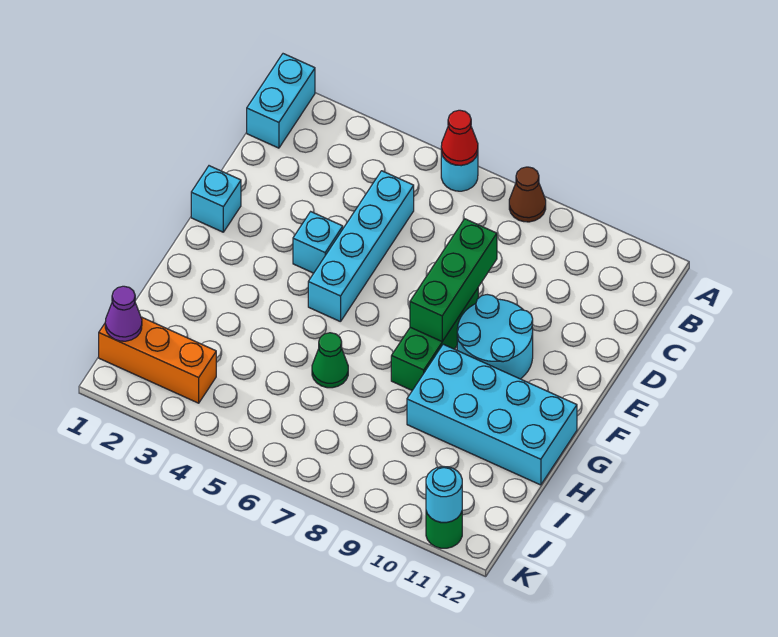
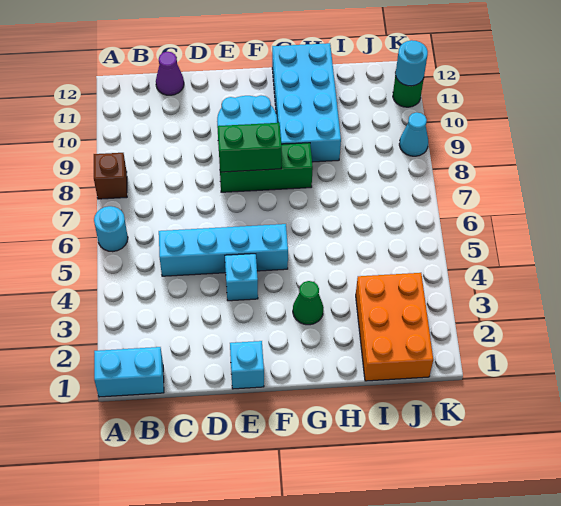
red 1x1 cone [441,110,478,165] -> none
brown 1x1 cone [509,167,546,222] -> brown 1x1 brick [94,153,127,199]
green 1x3 brick [410,219,497,341] -> green 1x2 brick [218,123,282,172]
green 1x1 cone [312,333,348,388] -> green 1x1 cone moved to [293,281,324,325]
orange 1x3 brick [99,317,216,403] -> orange 2x3 brick [356,273,433,381]
purple 1x1 cone [105,286,142,341] -> purple 1x1 cone moved to [156,52,184,95]
none -> cyan 1x1 cone [399,113,428,156]

